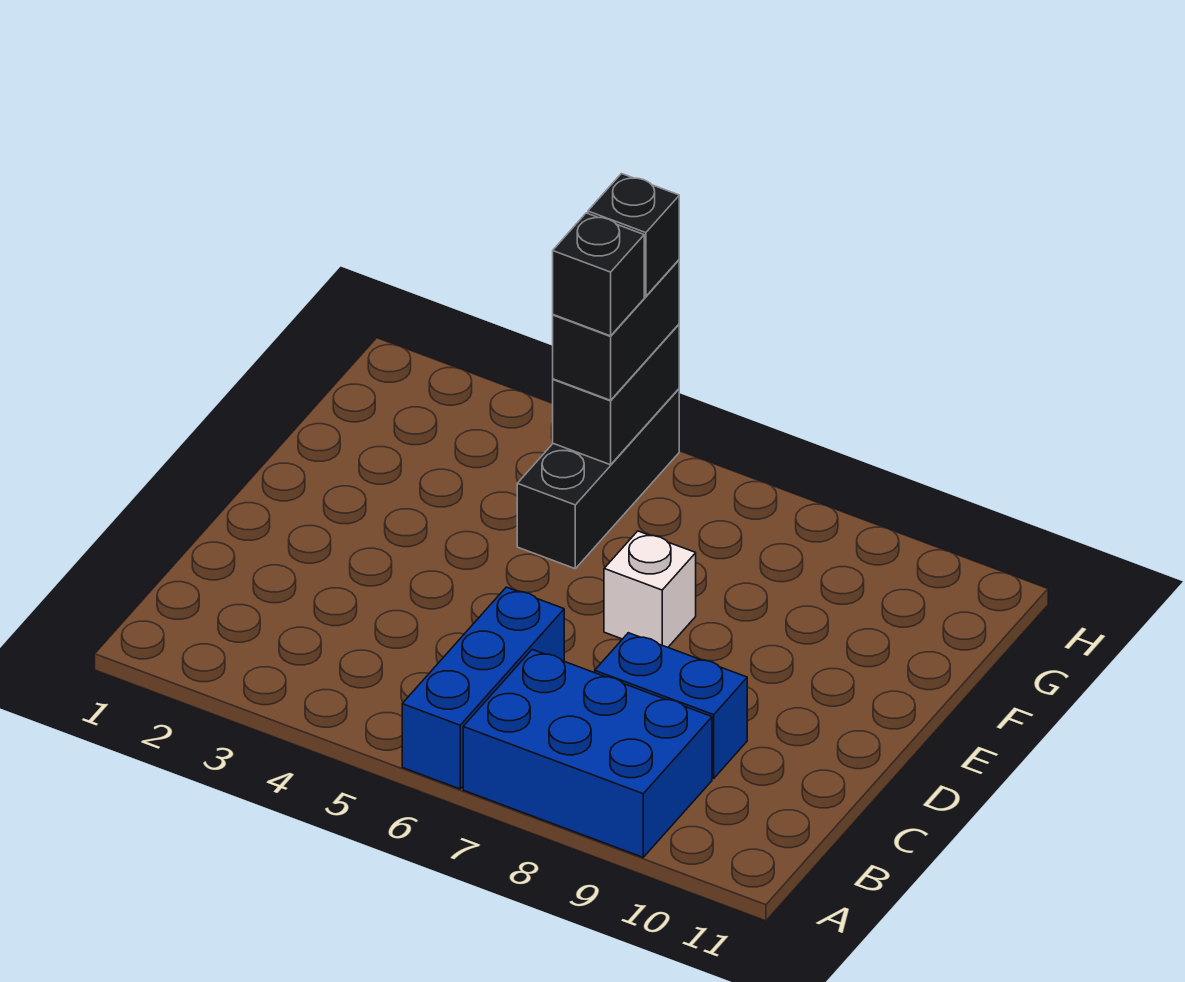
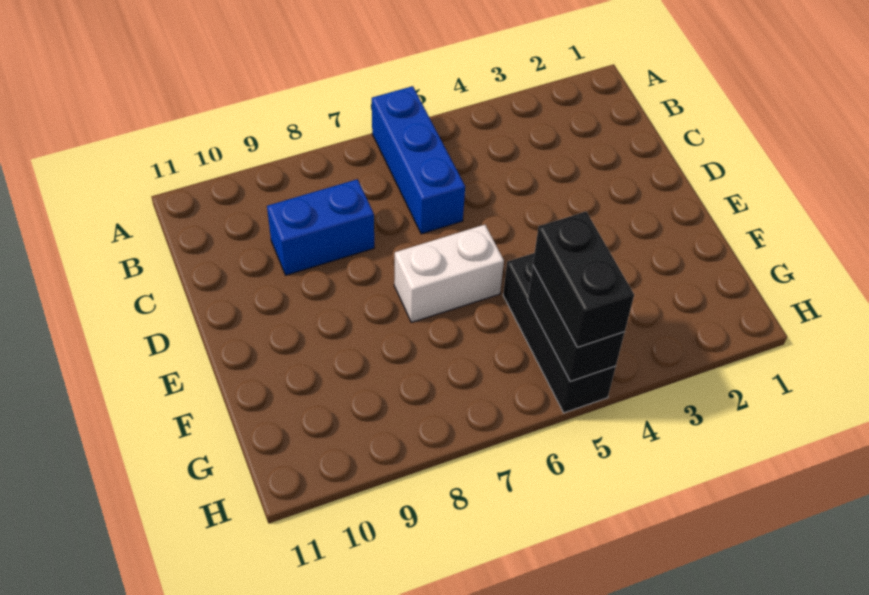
blue 2x3 brick [463,650,712,857] -> none
white 1x1 brick [604,531,696,647] -> white 1x2 brick [394,225,504,322]
black 1x1 brick [553,213,644,336] -> none
black 1x1 brick [588,174,679,296] -> none

